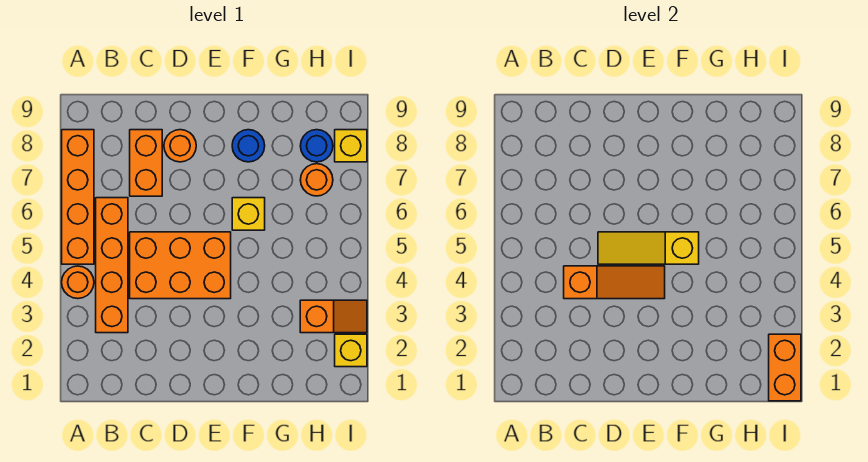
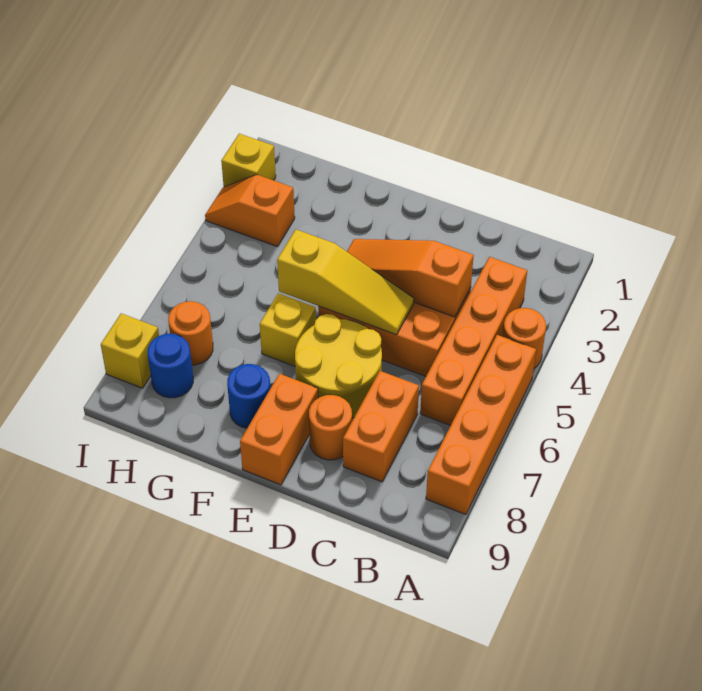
none -> yellow 2x2 round brick [295,314,382,418]
orange 1x2 brick [769,334,801,401] -> orange 1x2 brick moved to [240,374,318,485]

